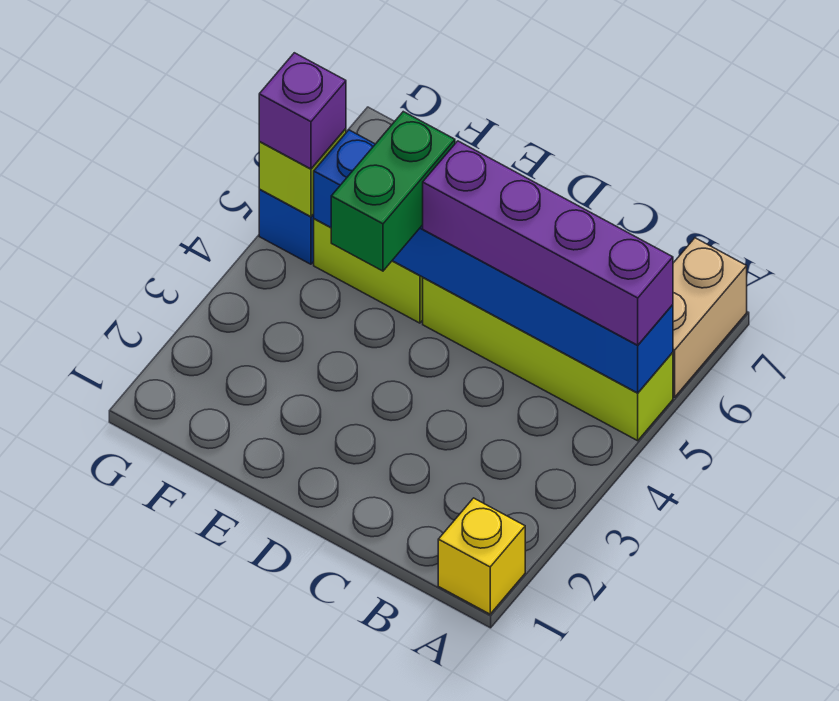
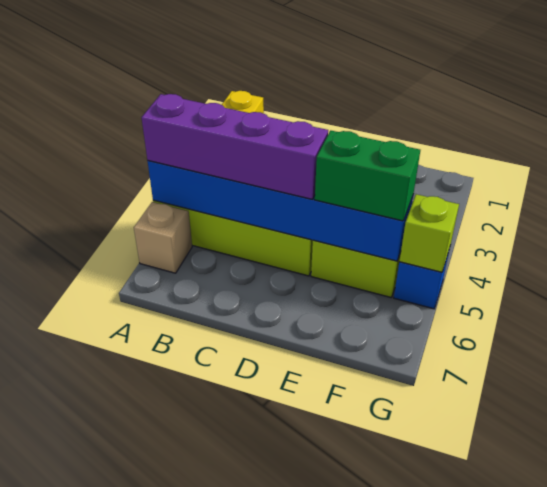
tan 1x2 brick [673,238,747,397] -> tan 1x1 brick [134,202,192,273]
green 1x2 brick [331,112,455,271] -> green 1x2 brick turned to [315,131,420,221]
purple 1x1 brick [259,53,346,169] -> none

